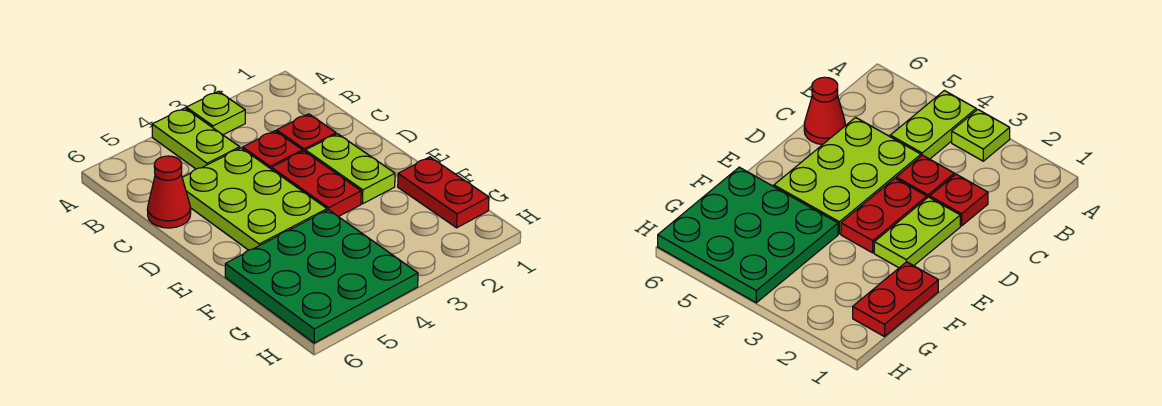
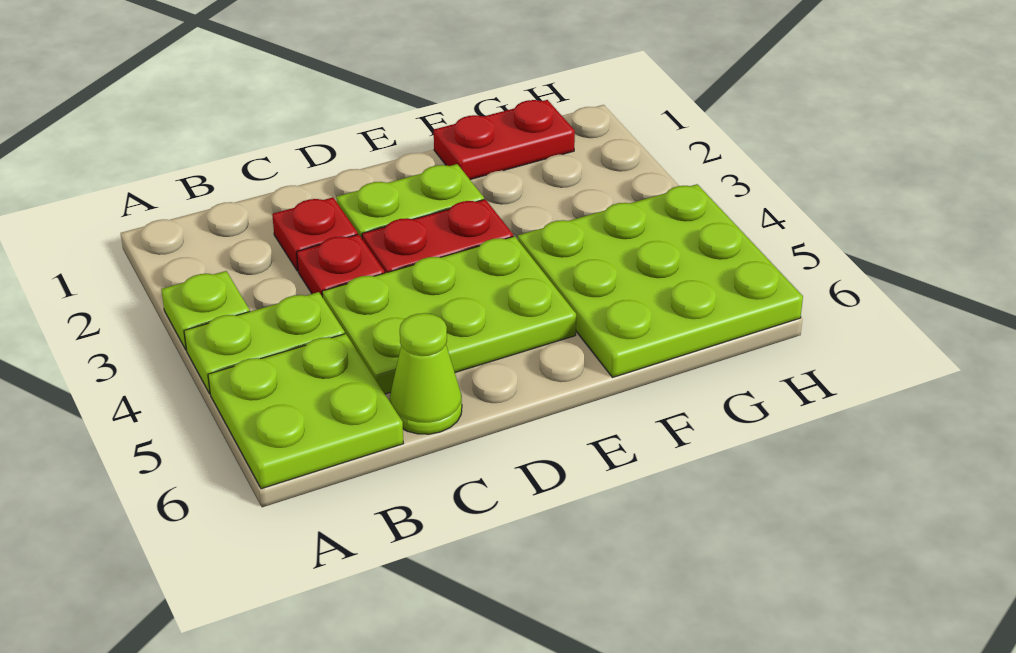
none -> lime 2x2 plate [208,334,403,489]
red 1x1 cone [147,156,191,228] -> lime 1x1 cone [390,313,462,434]
green 3x3 plate [225,210,418,343] -> lime 3x3 plate [518,184,803,377]

